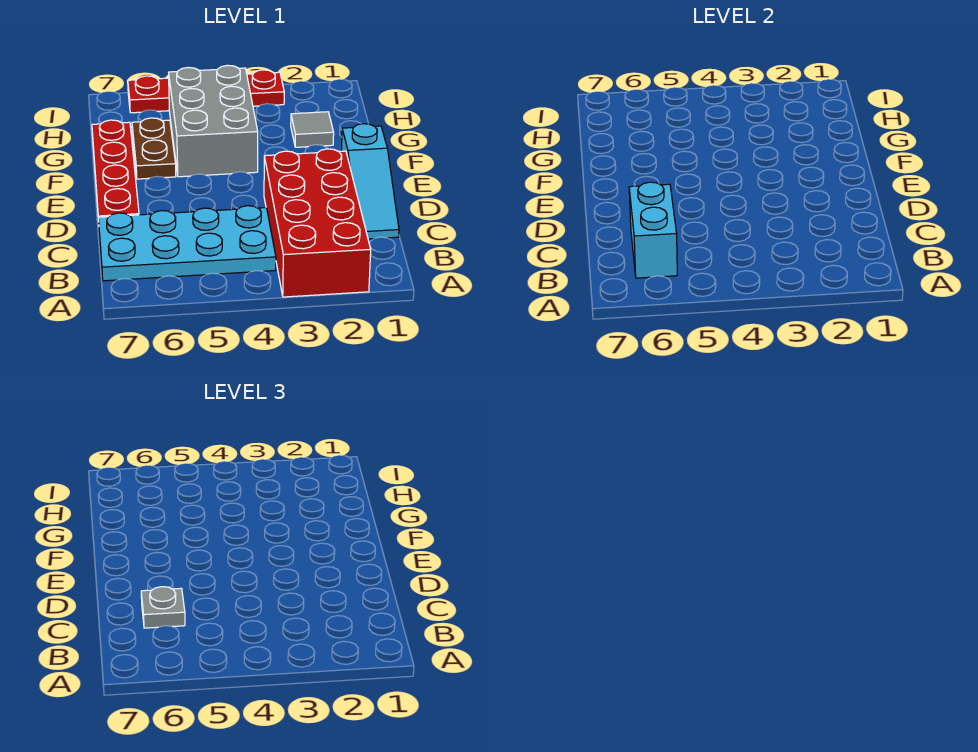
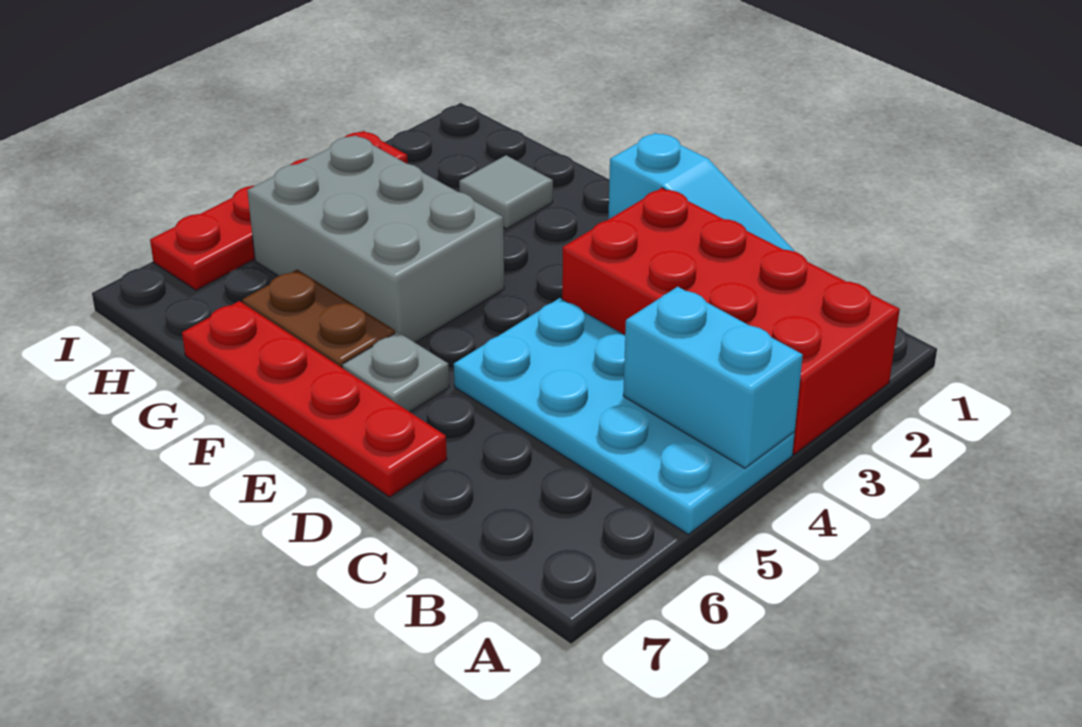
cyan 2x4 plate [98,206,276,281] -> cyan 2x4 plate turned to [454,298,795,534]
cyan 1x2 brick [629,182,677,278] -> cyan 1x2 brick moved to [623,287,803,468]
grey 1x1 plate [141,587,185,628] -> grey 1x1 plate moved to [342,332,449,412]

